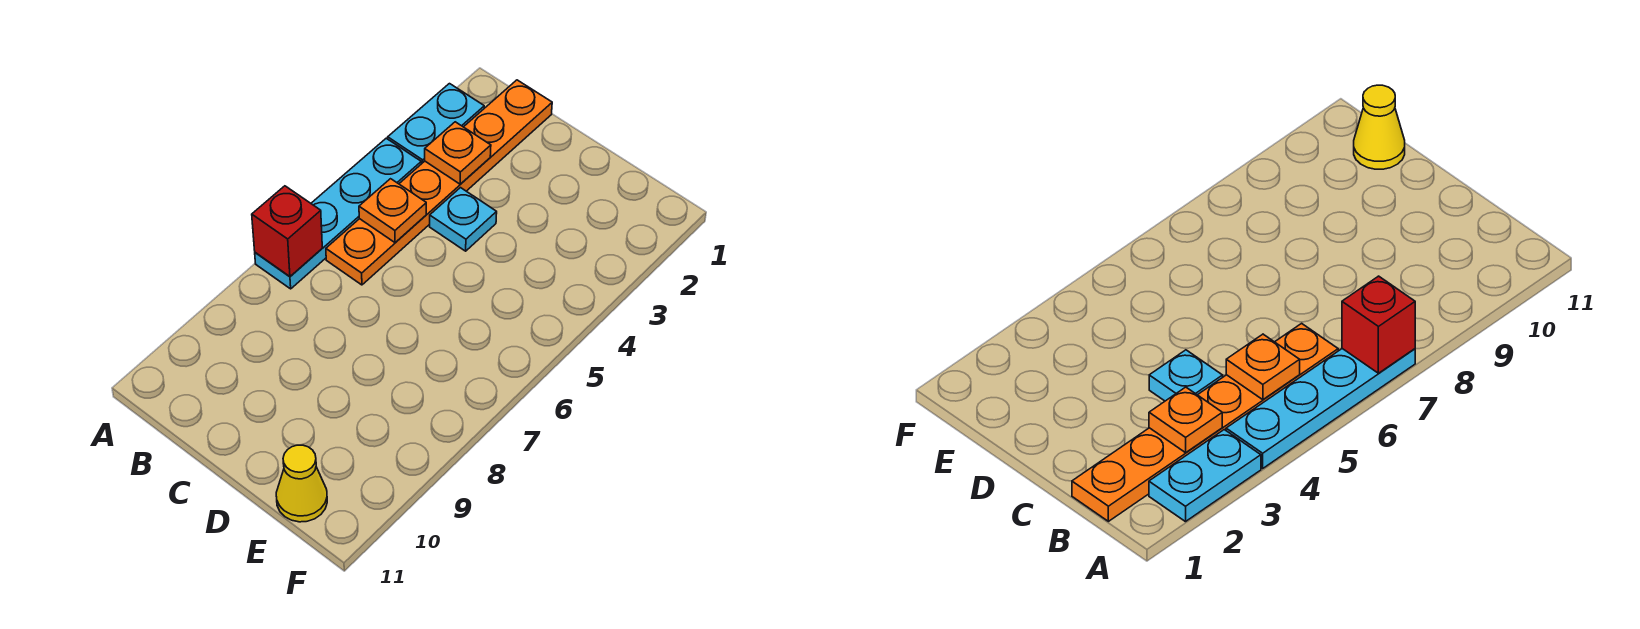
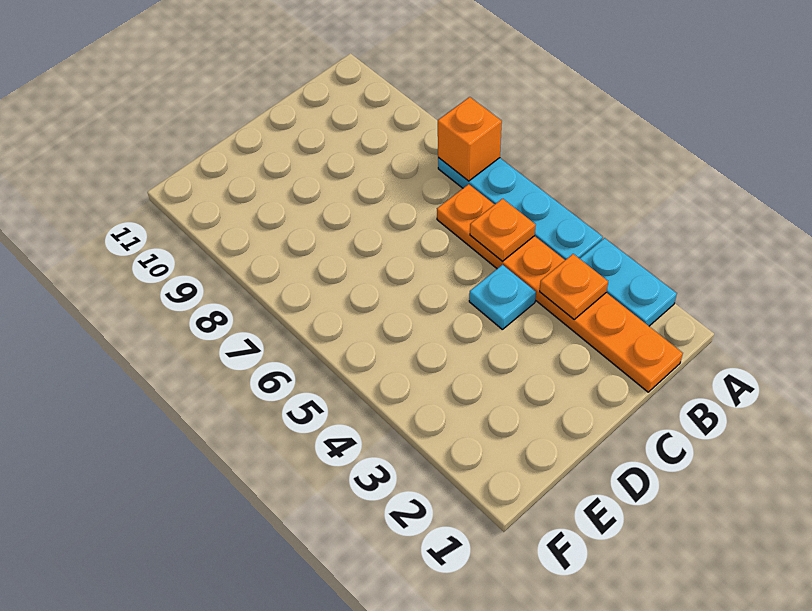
red 1x1 brick [252,186,322,277] -> orange 1x1 brick [438,97,502,181]
yellow 1x1 cone [276,445,327,522] -> none

